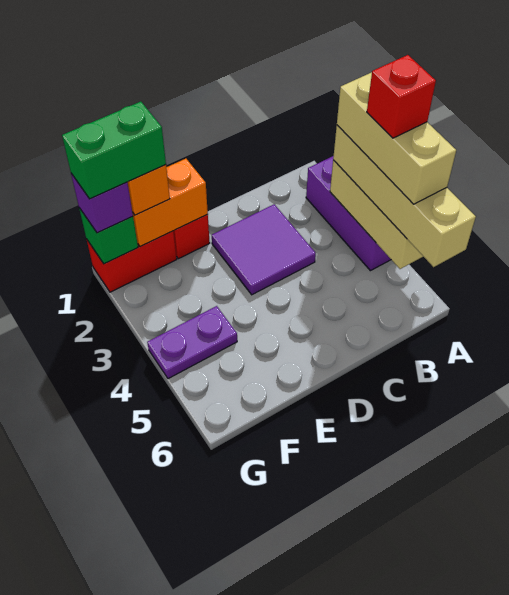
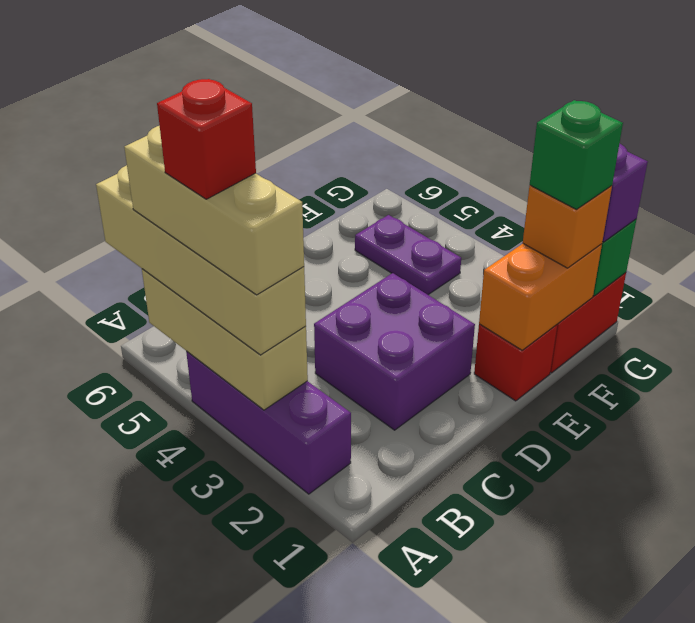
purple 2x2 tile [212,204,316,295] -> purple 2x2 brick [314,273,475,430]
green 1x2 brick [62,102,166,199] -> green 1x1 brick [530,100,623,209]
purple 1x2 plate [147,306,237,379] -> purple 1x2 plate turned to [355,215,461,295]

